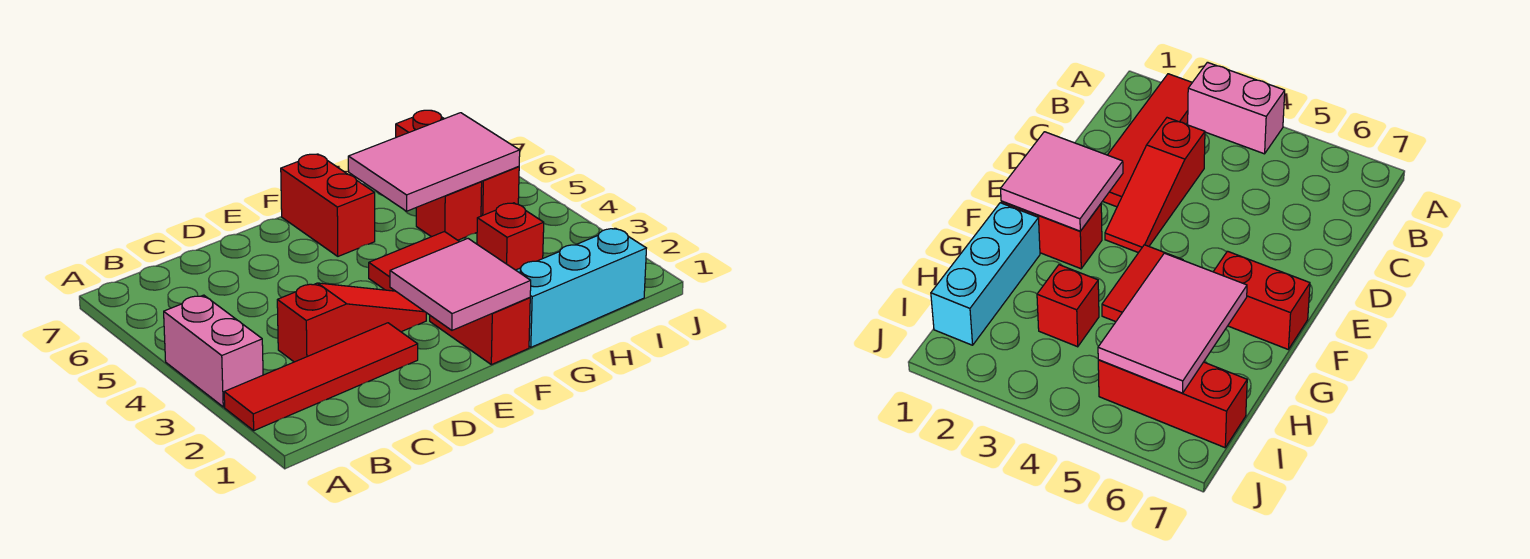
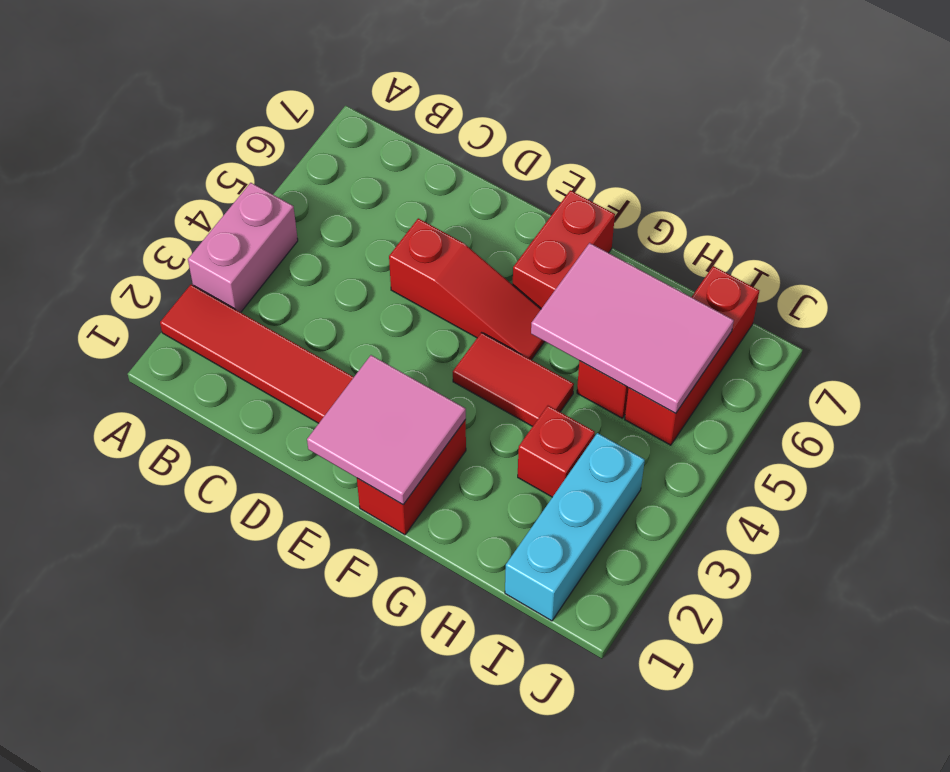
red 1x3 slope [277,283,426,362] -> red 1x3 slope moved to [389,218,545,360]
cyan 1x3 brick [516,228,646,347] -> cyan 1x3 brick turned to [505,433,645,621]

